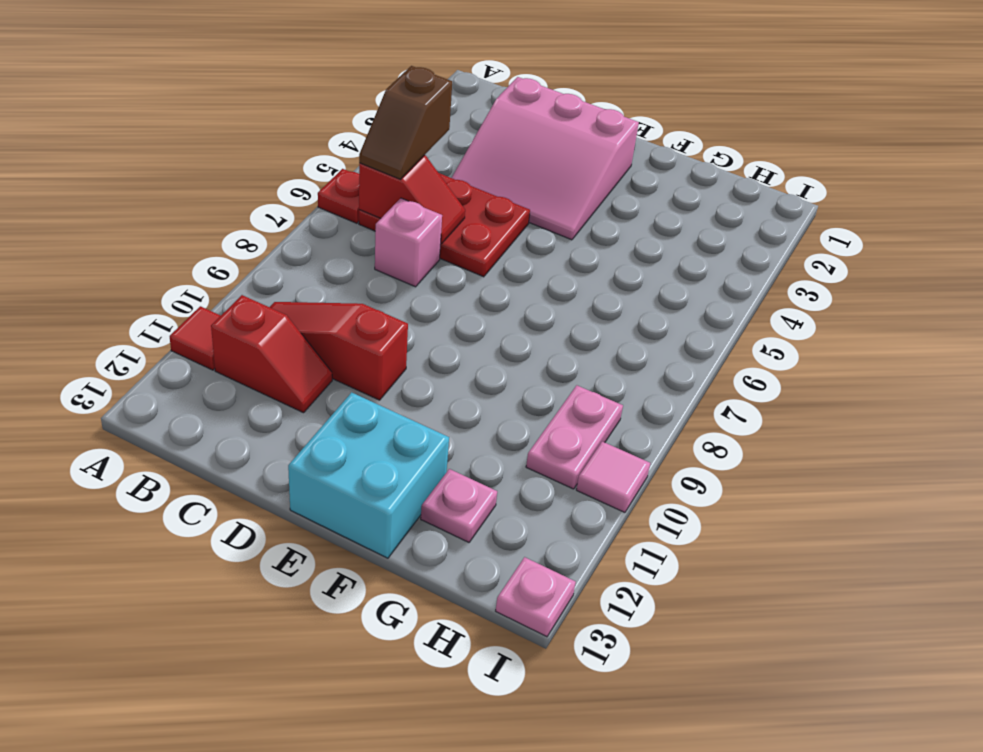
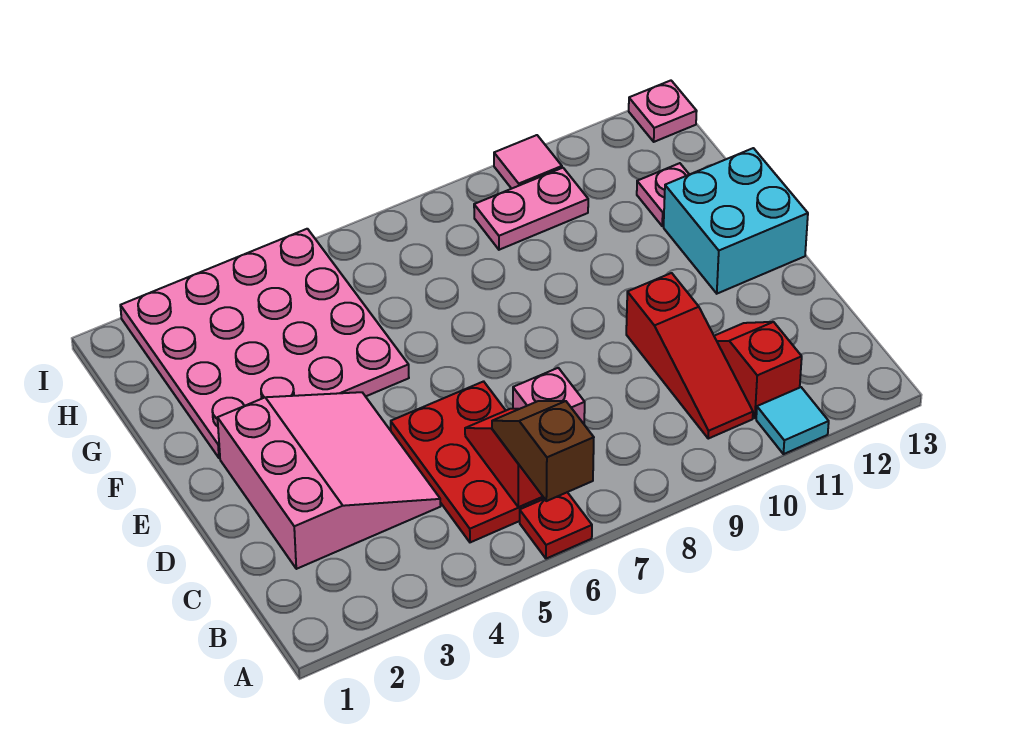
red 1x1 tile [170,306,221,370] -> cyan 1x1 tile [756,387,829,454]
brown 1x2 slope [359,66,452,179] -> brown 1x2 slope turned to [492,401,594,501]
none -> pink 4x4 plate [120,229,409,458]

